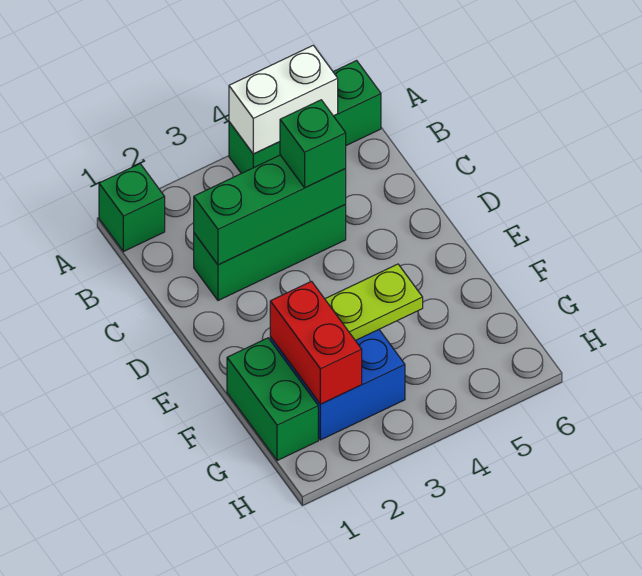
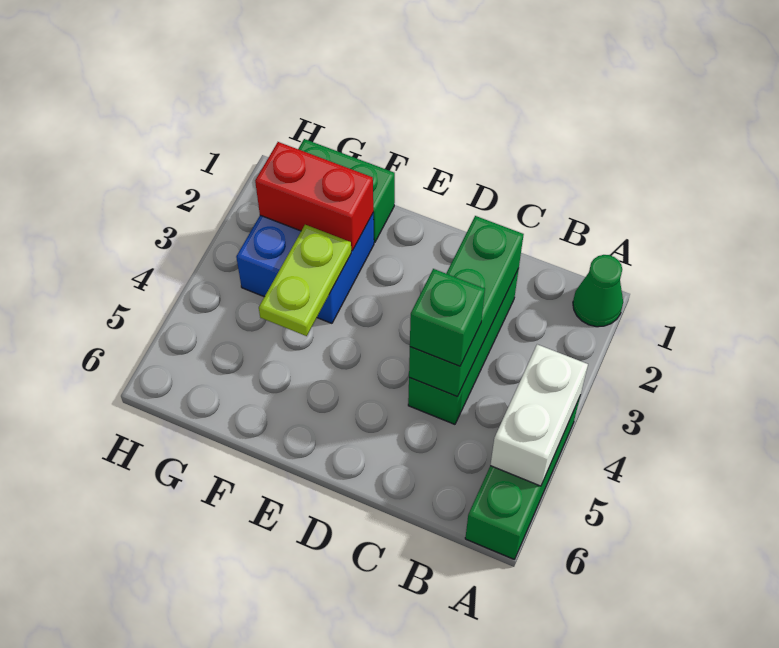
green 1x1 brick [99,164,165,252] -> green 1x1 cone [573,255,623,327]

